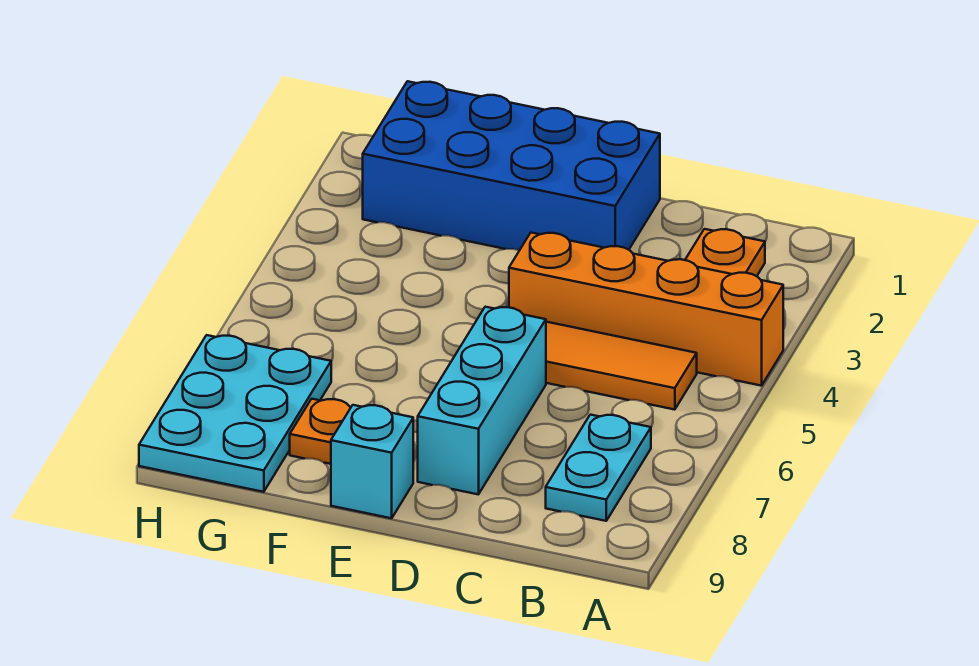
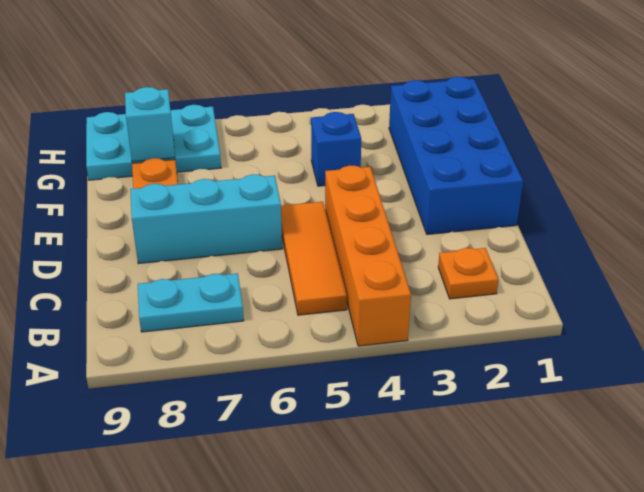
cyan 1x1 brick [331,405,413,518] -> cyan 1x1 brick moved to [125,87,175,162]
none -> blue 1x1 brick [311,112,361,186]

